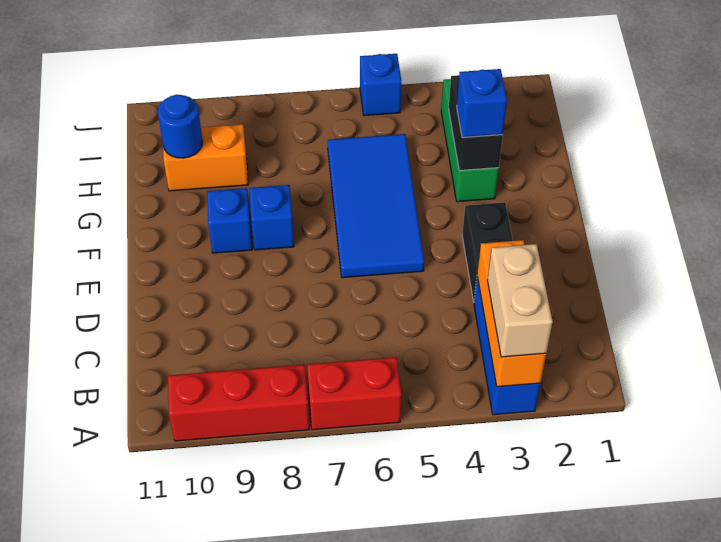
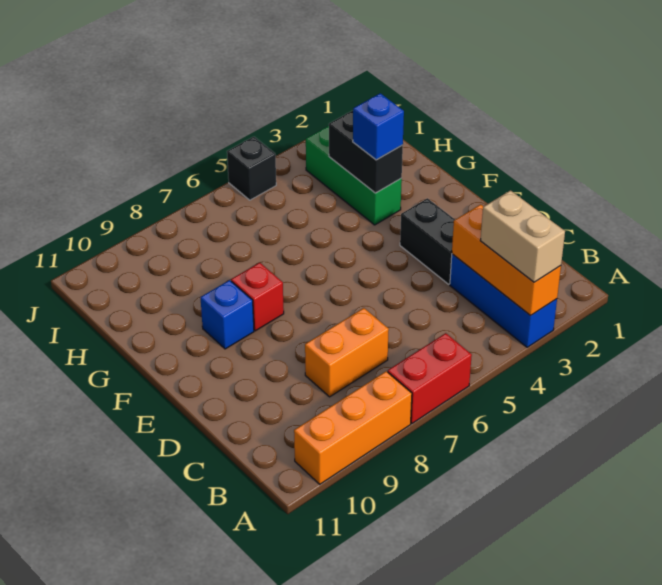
red 1x3 brick [168,365,310,441] -> orange 1x3 brick [294,371,412,484]
blue 2x4 tile [328,134,424,278] -> none
blue 1x1 brick [249,185,294,250] -> red 1x1 brick [231,262,284,331]
orange 1x2 brick [163,124,248,191] -> orange 1x2 brick moved to [305,308,389,397]
blue 1x1 round brick [158,95,203,158] -> none
blue 1x1 brick [360,54,401,116] -> black 1x1 brick [227,137,276,200]

